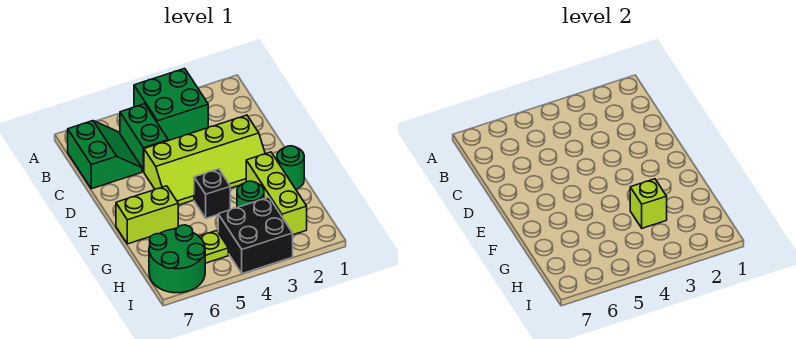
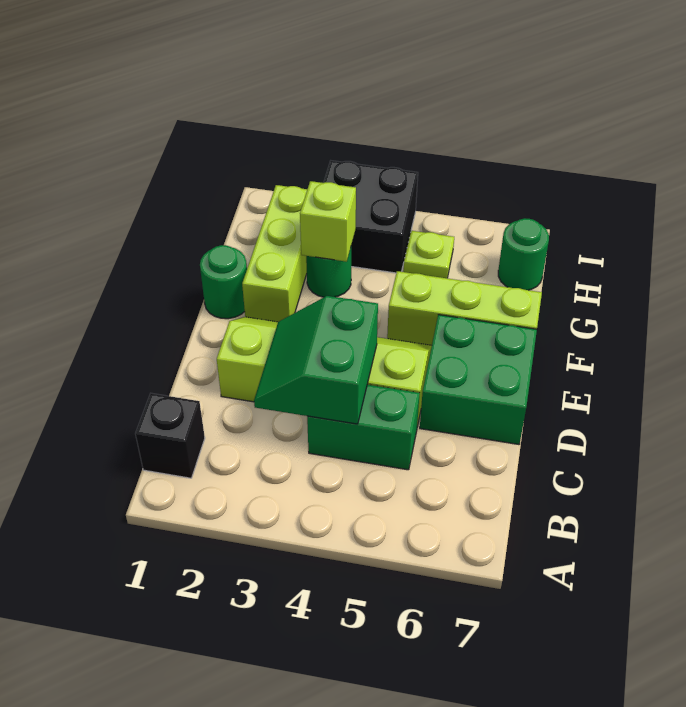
green 2x2 brick [134,68,208,141] -> green 2x2 brick moved to [420,315,537,444]
green 1x2 brick [120,104,168,172] -> green 1x2 brick turned to [307,385,420,470]
green 2x2 slope [68,121,142,189] -> green 2x2 slope moved to [254,296,378,424]
black 1x1 brick [194,169,230,218] -> black 1x1 brick moved to [135,393,205,478]
lime 1x2 brick [116,186,178,244] -> lime 1x3 brick [387,271,542,345]
green 2x2 round brick [149,225,205,293] -> green 1x1 round brick [498,218,549,290]

